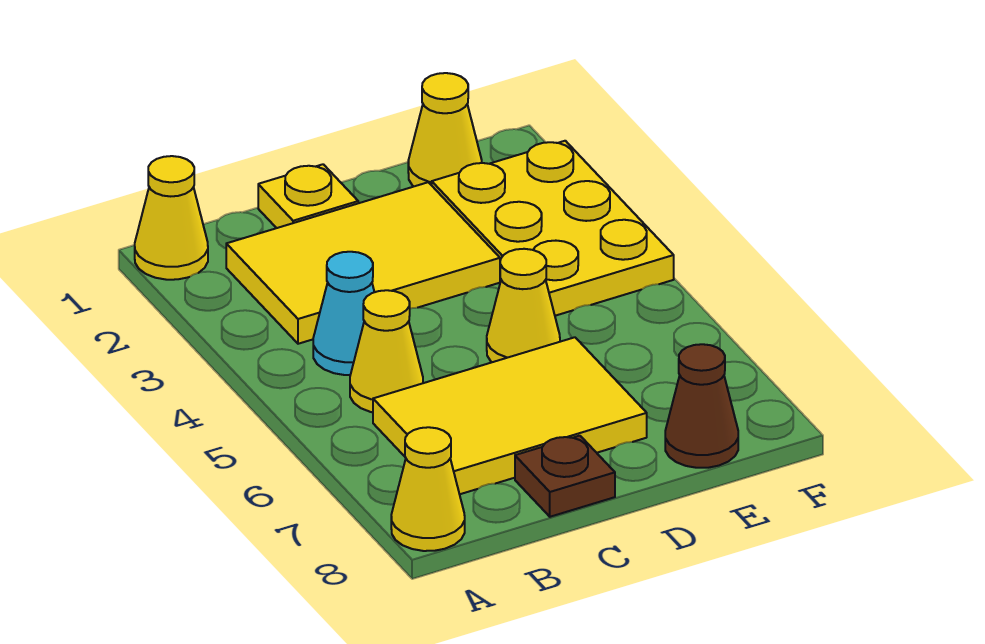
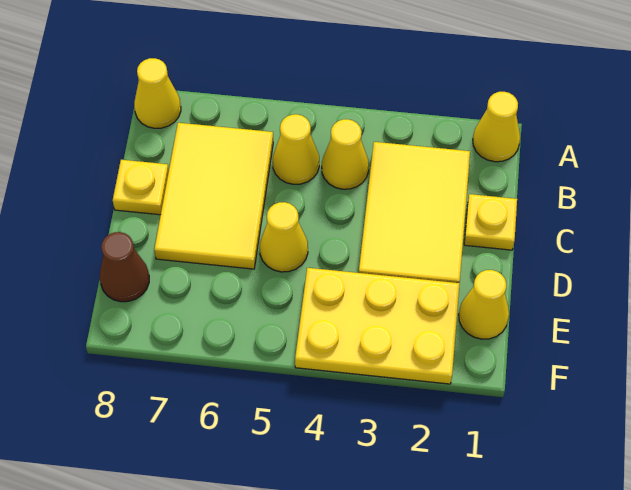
cyan 1x1 cone [313,252,374,375] -> yellow 1x1 cone [322,119,369,189]
brown 1x1 plate [515,436,615,517] -> yellow 1x1 plate [113,160,169,215]

